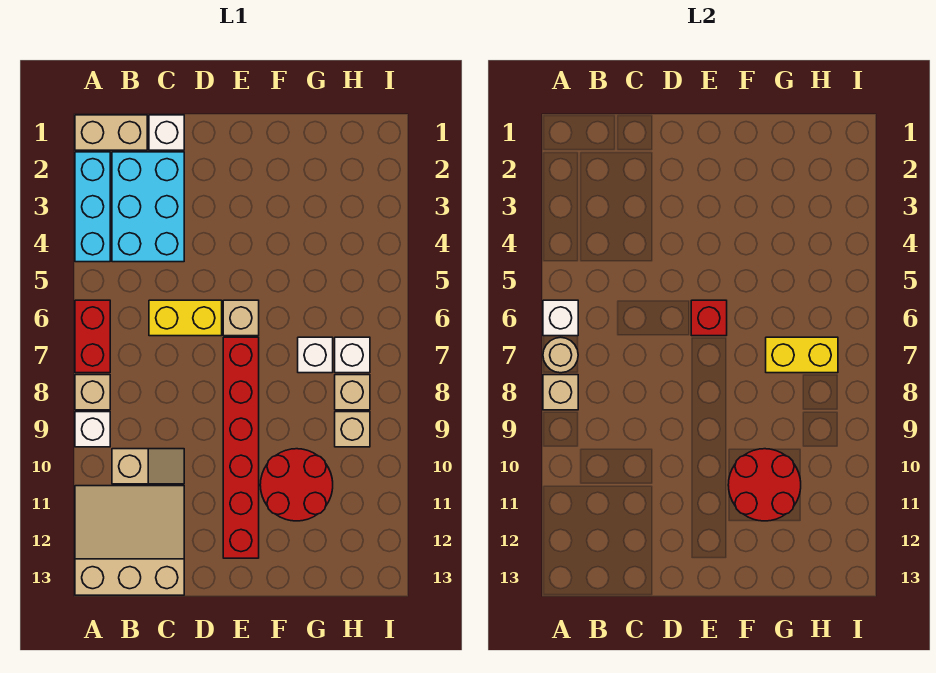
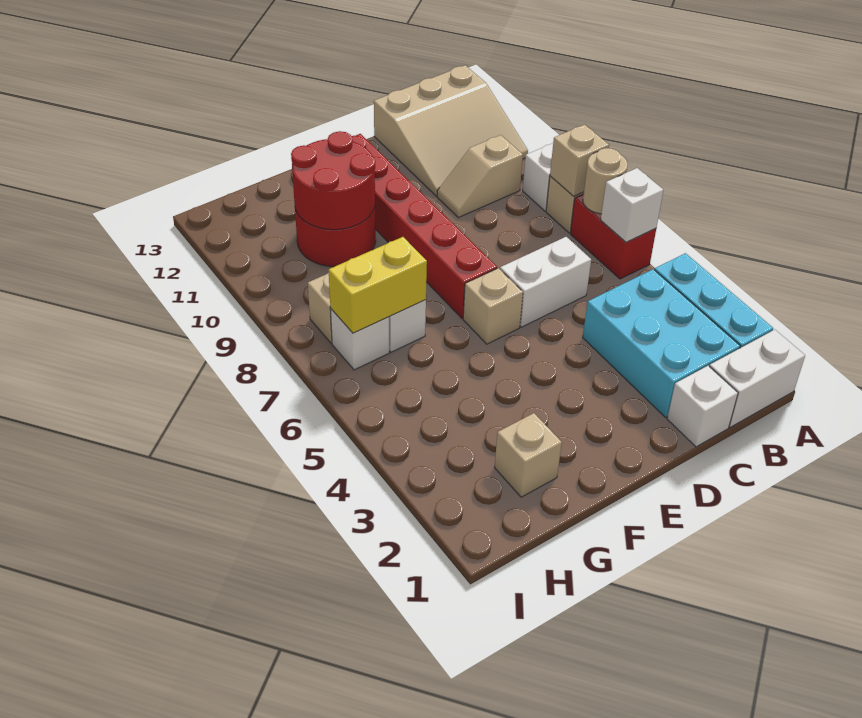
tan 1x2 brick [75,115,147,150] -> white 1x2 brick [709,330,805,427]
yellow 1x2 brick [149,300,222,336] -> white 1x2 brick [500,237,591,327]
red 1x1 brick [691,300,727,336] -> none
tan 1x1 brick [335,412,370,447] -> tan 1x1 brick moved to [495,413,562,497]

